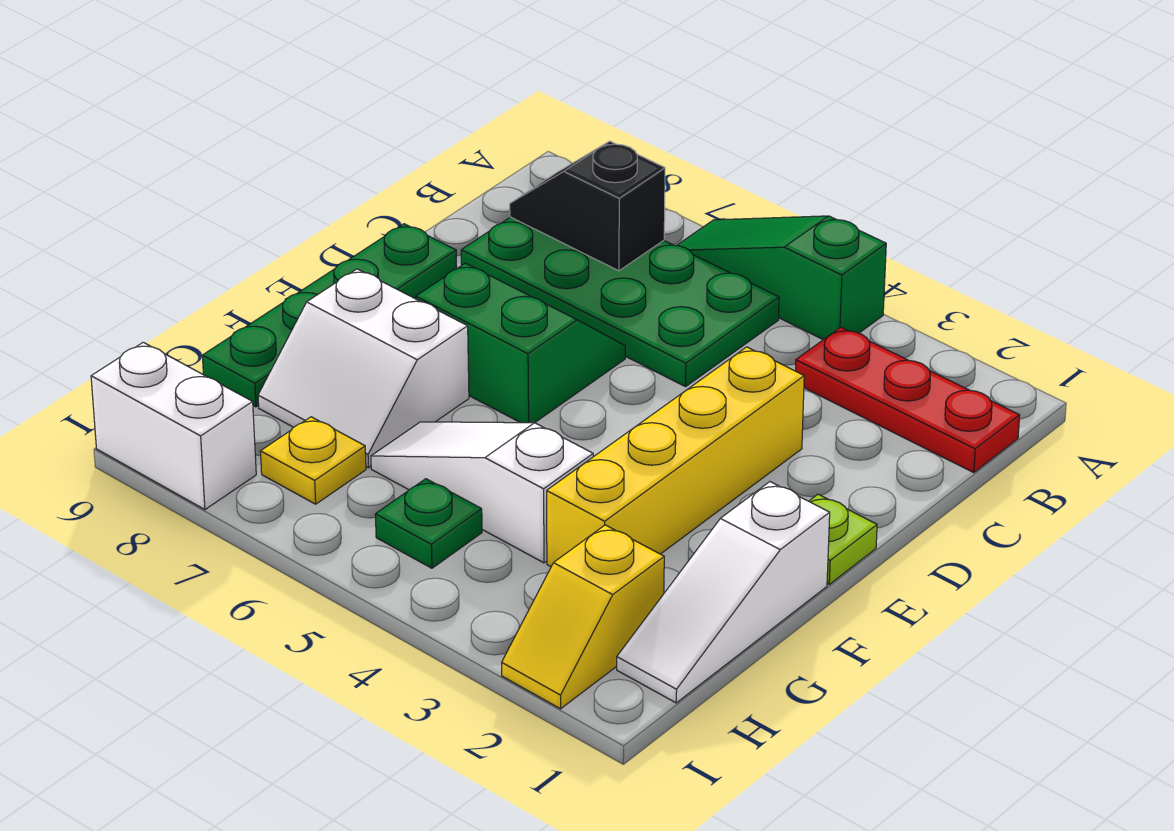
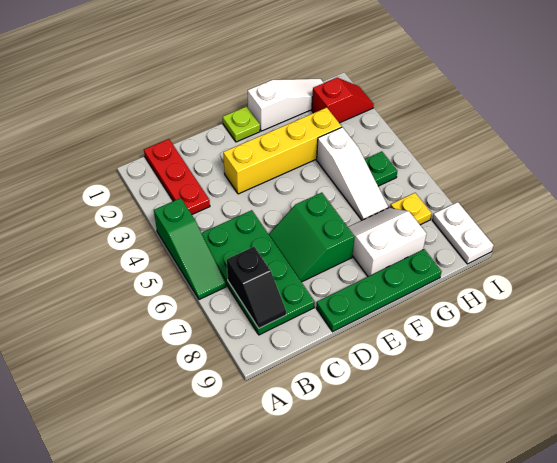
white 2x2 slope [258,269,469,468] -> white 2x2 slope turned to [348,208,426,276]
yellow 1x2 slope [502,525,664,709] -> red 1x2 slope [312,78,374,123]
white 1x2 brick [91,342,256,510] -> white 1x2 plate [432,202,494,264]

